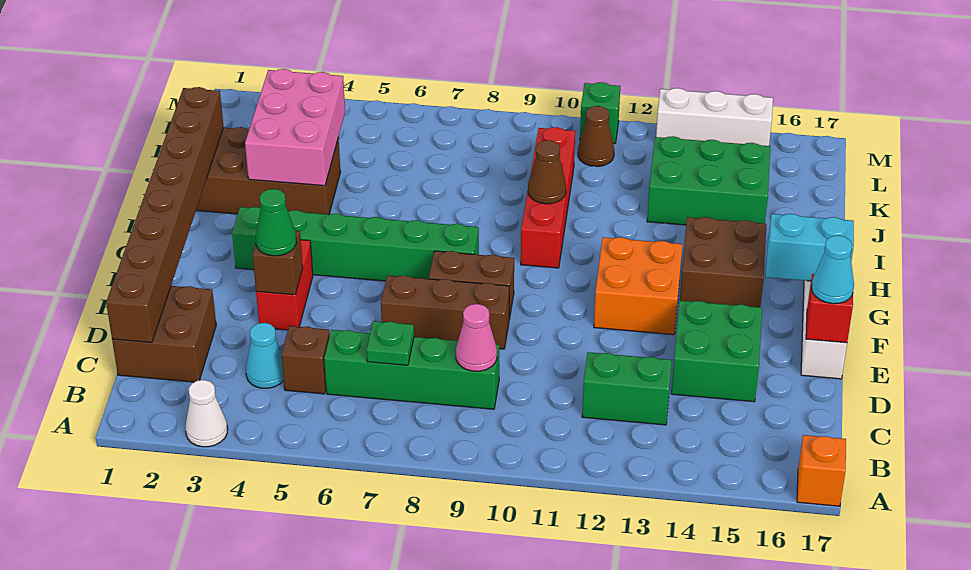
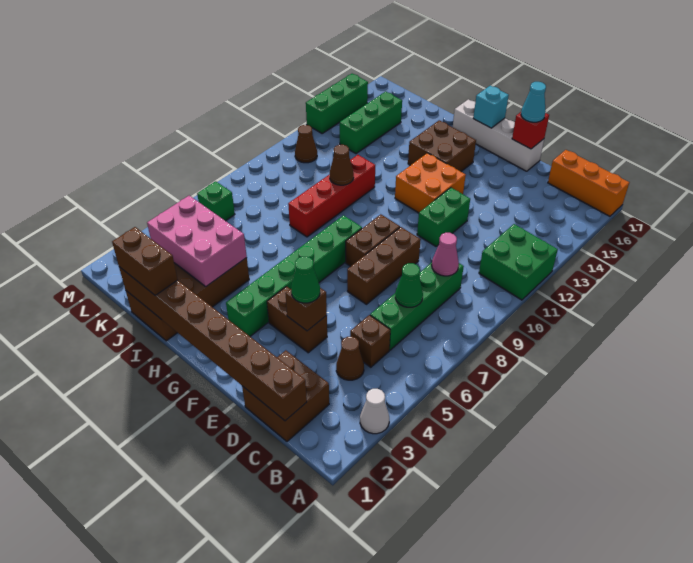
orange 1x1 brick [797,435,846,506] -> orange 1x3 brick [548,150,629,216]
cyan 1x1 cone [246,323,284,388] -> brown 1x1 cone [336,337,364,380]
green 1x1 plate [366,321,414,365] -> green 1x1 cone [395,263,423,307]
green 1x2 brick [582,352,672,425] -> green 1x2 brick moved to [417,188,470,246]
green 2x2 brick [671,300,762,402] -> green 2x2 brick moved to [479,224,558,300]
red 1x2 brick [256,240,313,330] -> brown 1x2 brick [267,286,327,353]
cyan 1x2 brick [766,214,854,281] -> cyan 1x1 brick [473,86,509,128]
red 1x4 brick [521,127,575,268] -> red 1x4 brick turned to [288,155,375,237]
none -> brown 1x2 brick [112,227,178,296]
green 2x3 brick [647,136,770,225] -> green 1x3 brick [340,92,402,154]
green 1x1 brick [580,82,620,144] -> green 1x1 brick moved to [197,181,235,221]
white 1x3 brick [656,88,773,146] -> green 1x3 brick [306,74,368,133]

